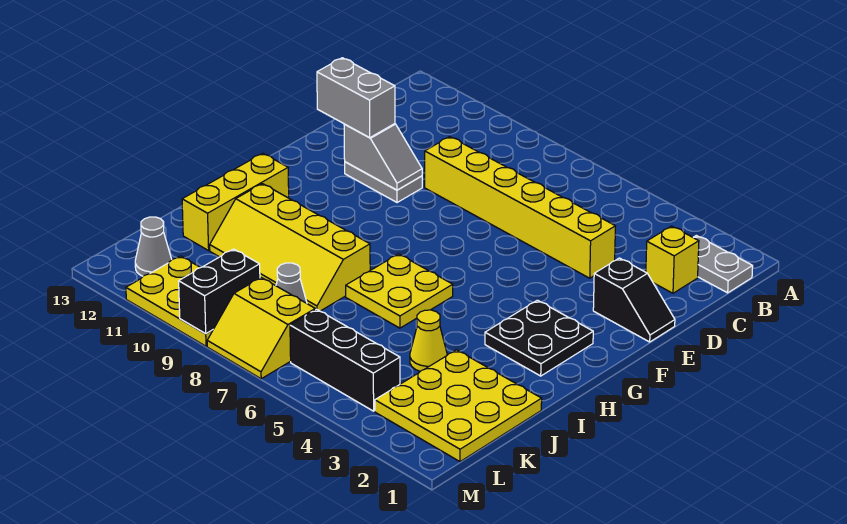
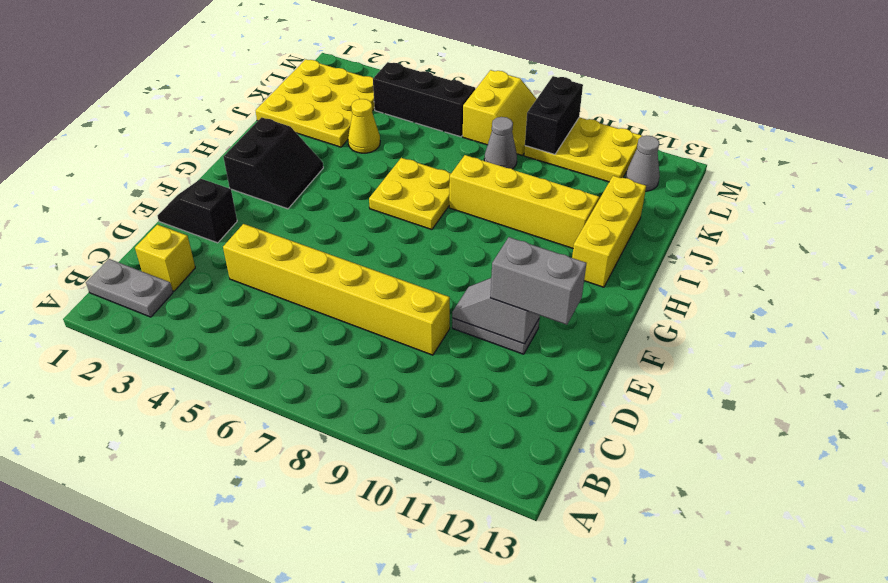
black 2x2 plate [485,300,593,376] -> black 2x2 slope [224,117,323,209]
yellow 2x2 slope [207,278,315,379] -> yellow 2x2 slope turned to [463,70,536,156]

